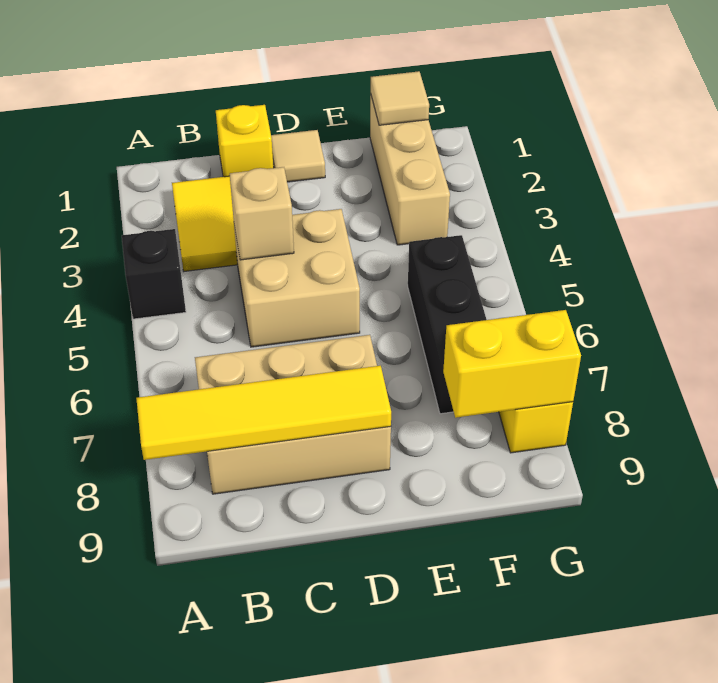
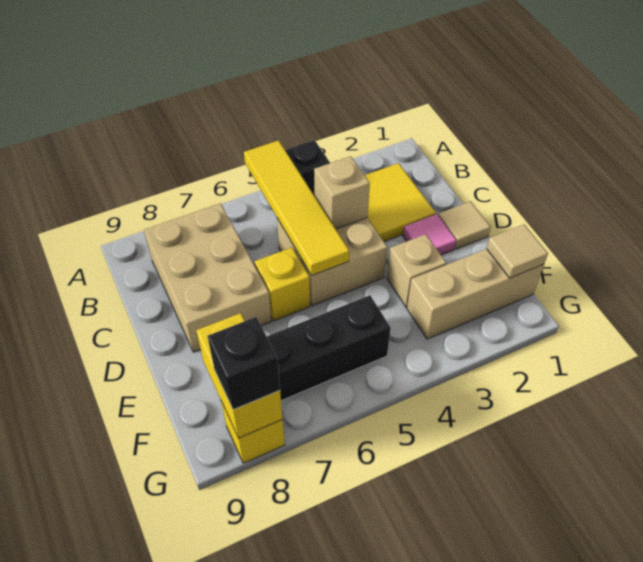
yellow 1x4 tile [136,366,391,460] -> yellow 1x4 tile moved to [244,140,349,276]
yellow 1x1 brick [216,105,273,177] -> yellow 1x1 brick moved to [254,247,310,321]
none -> pink 1x1 tile [403,214,456,255]
none -> tan 1x1 brick [387,234,446,307]
none -> black 1x1 brick [207,317,280,410]

